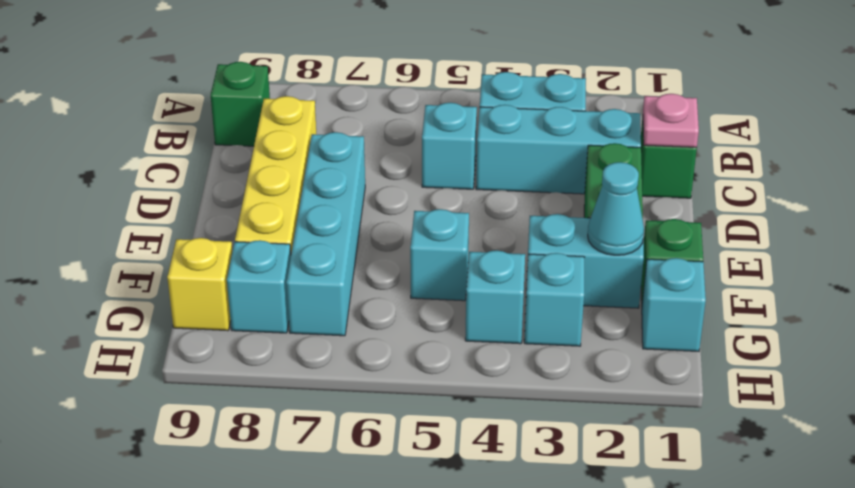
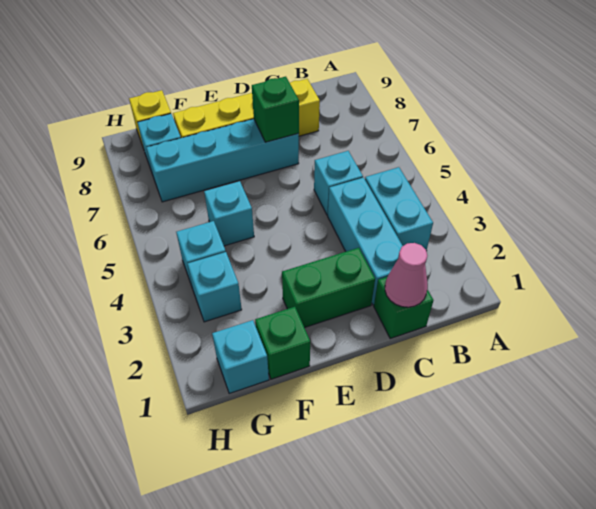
green 1x1 brick [211,62,270,146] -> green 1x1 brick moved to [252,77,299,142]
pink 1x1 plate [643,94,699,147] -> pink 1x1 cone [385,243,428,307]
cyan 1x2 brick [526,214,644,308] -> none
cyan 1x1 cone [588,162,644,255] -> none

